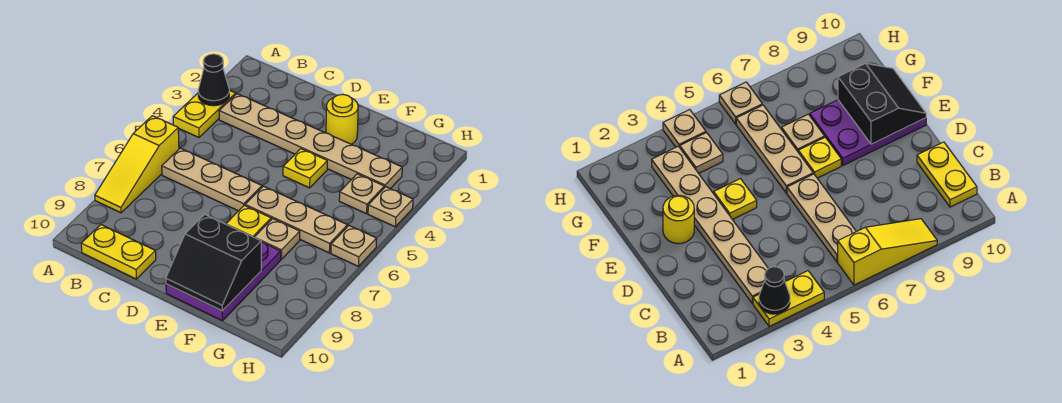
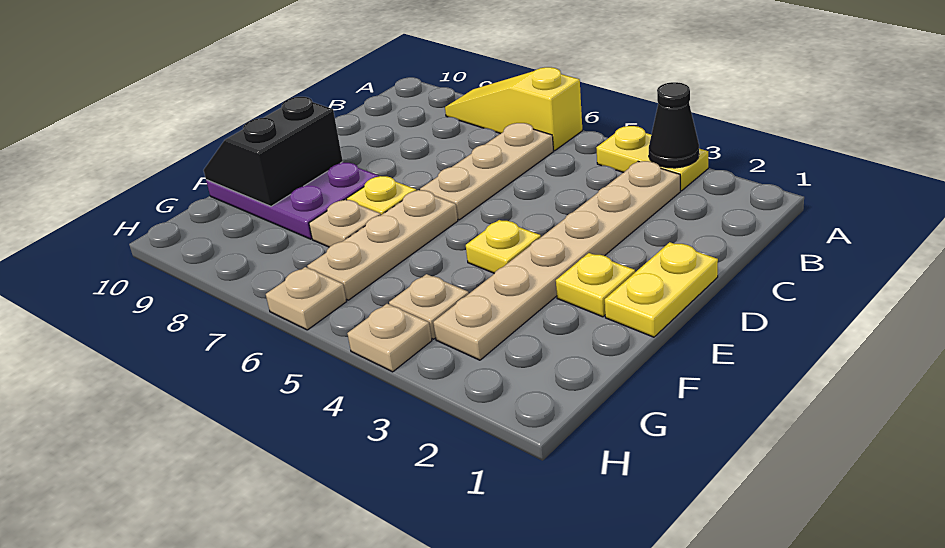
yellow 1x2 plate [81,225,156,279] -> yellow 1x2 plate moved to [605,242,718,337]
yellow 1x1 round brick [326,95,358,144] -> yellow 1x1 plate [556,253,635,317]

